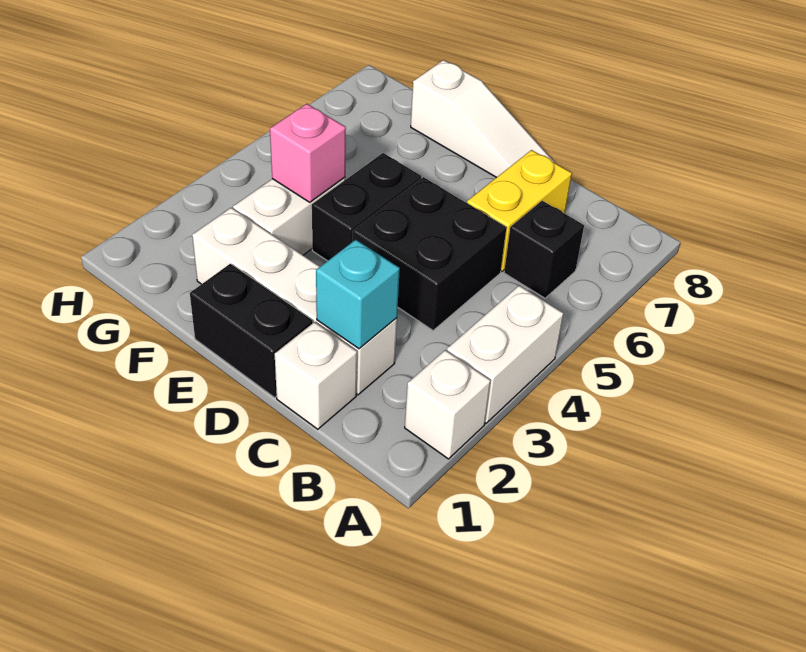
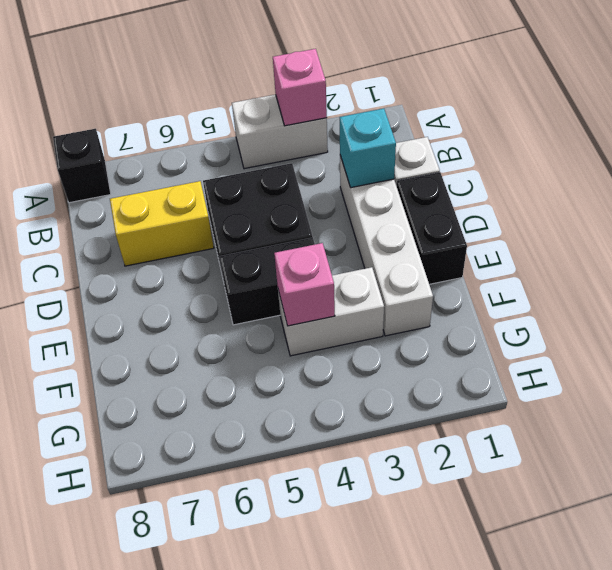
white 1x1 brick [405,350,491,459] -> none
none -> pink 1x1 brick [273,49,327,126]
black 1x1 brick [504,201,584,298] -> black 1x1 brick moved to [53,129,111,203]
white 1x3 slope [411,60,554,178] -> none

